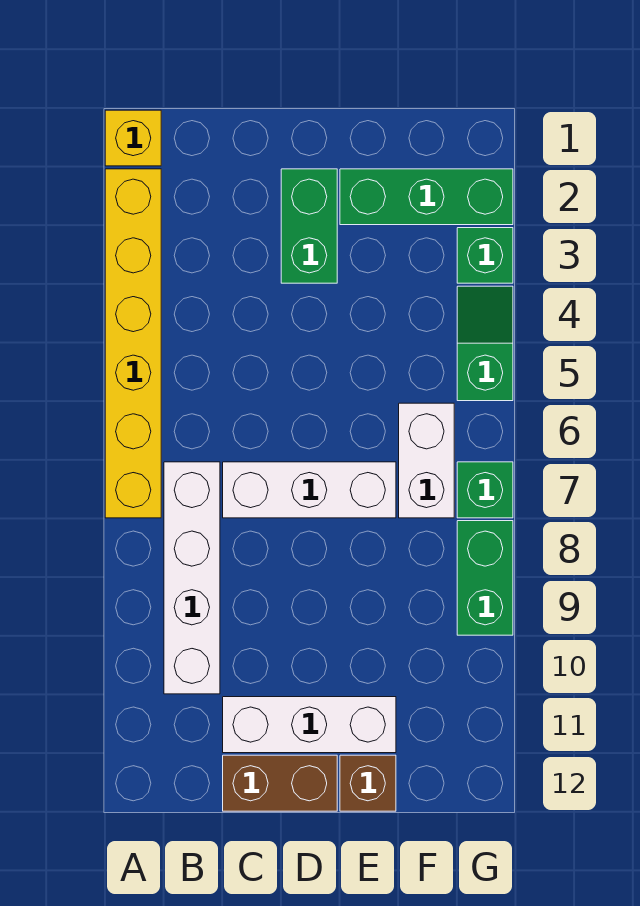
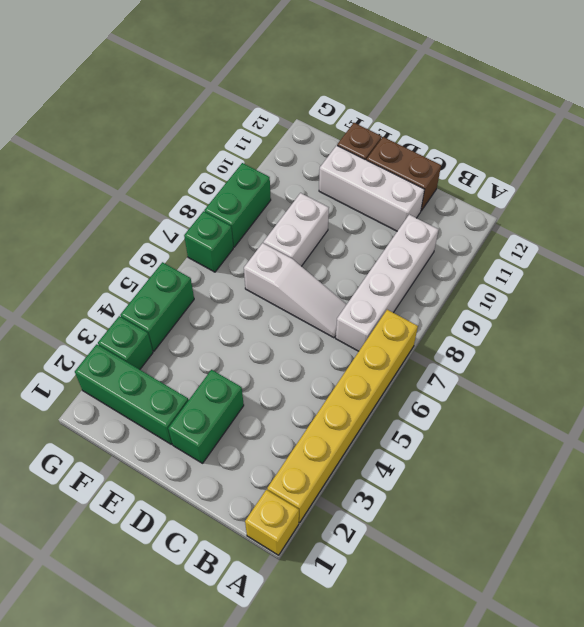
white 1x3 brick [223,462,396,518] -> white 1x3 slope [244,243,347,338]
white 1x2 brick [399,403,454,518] -> white 1x2 brick moved to [263,193,329,266]
green 1x2 slope [457,286,513,401] -> green 1x2 brick [120,262,194,351]

